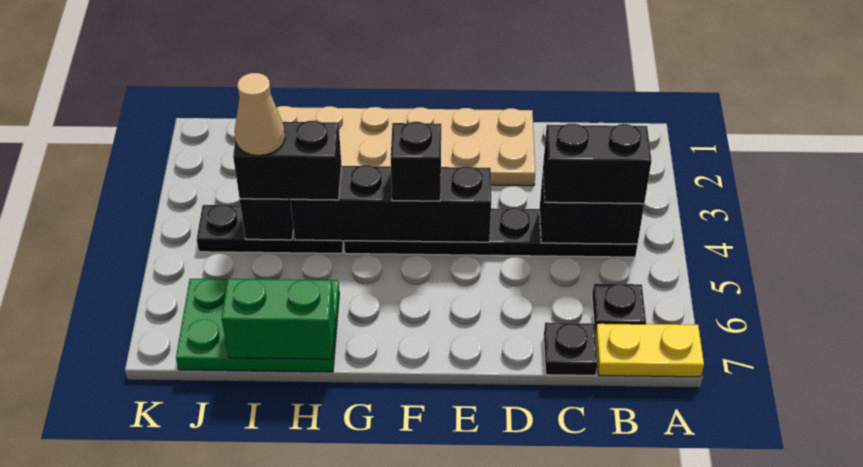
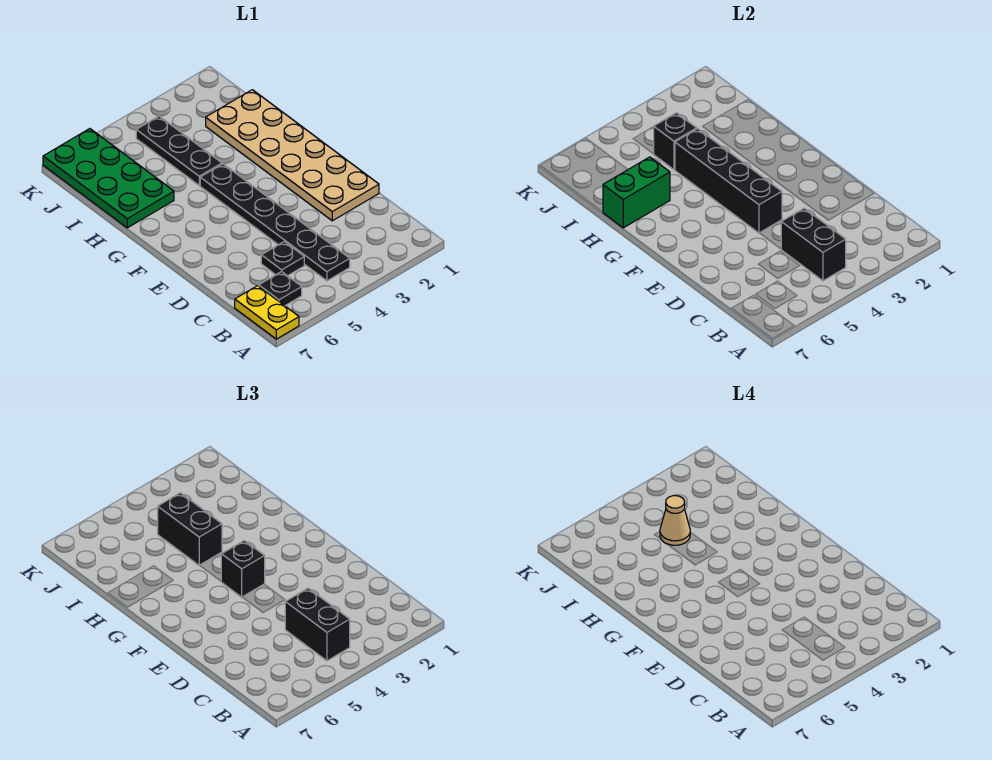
black 1x1 plate [544,323,598,375] -> black 1x1 plate moved to [261,242,304,276]
green 2x3 plate [176,279,339,372] -> green 2x4 plate [43,129,174,228]
green 1x2 brick [222,279,335,359] -> green 1x2 brick turned to [603,157,670,228]

